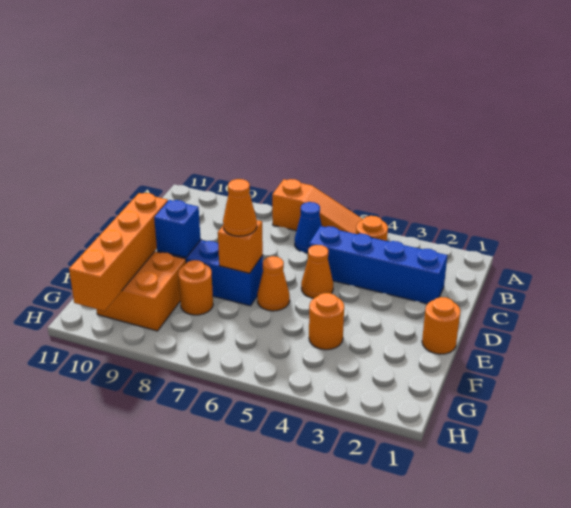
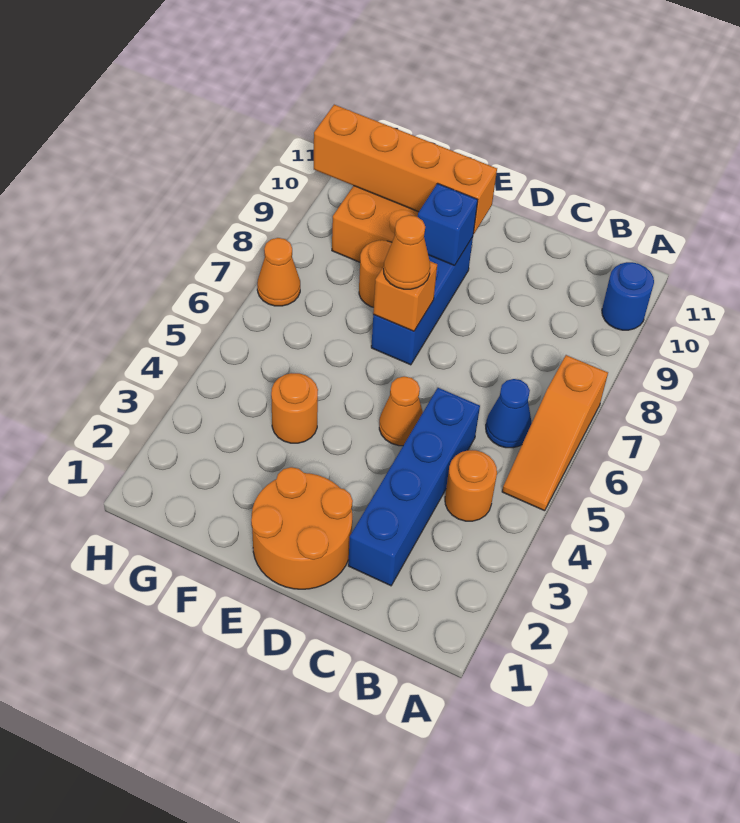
none -> blue 1x1 round brick [602,262,654,330]
orange 1x1 round brick [422,297,460,354] -> orange 2x2 round brick [251,467,353,589]
orange 1x1 cone [257,256,290,311] -> orange 1x1 cone moved to [257,238,300,306]

